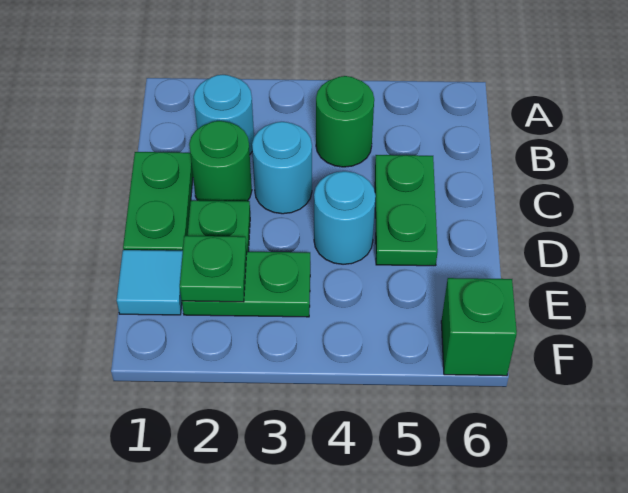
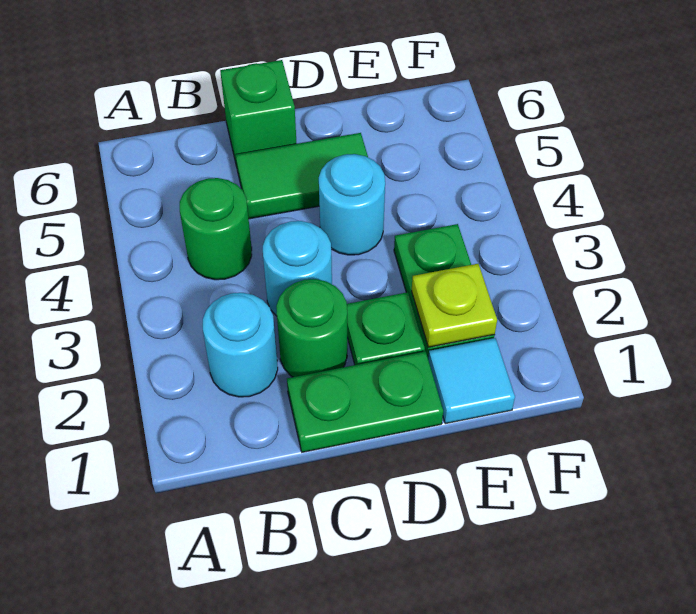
green 1x2 plate [375,155,438,266] -> green 1x2 tile [236,133,368,219]
green 1x1 plate [180,236,247,302] -> lime 1x1 plate [412,264,497,347]
green 1x1 brick [441,278,517,376] -> green 1x1 brick moved to [220,60,297,165]

